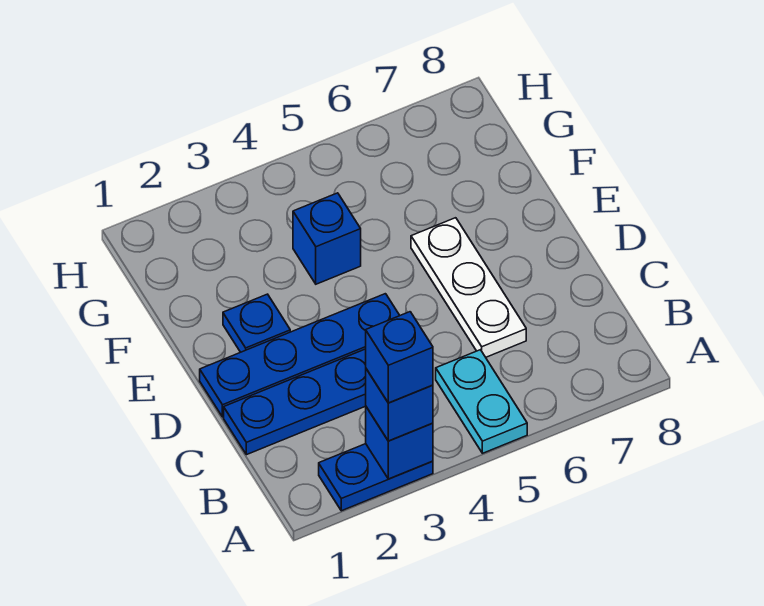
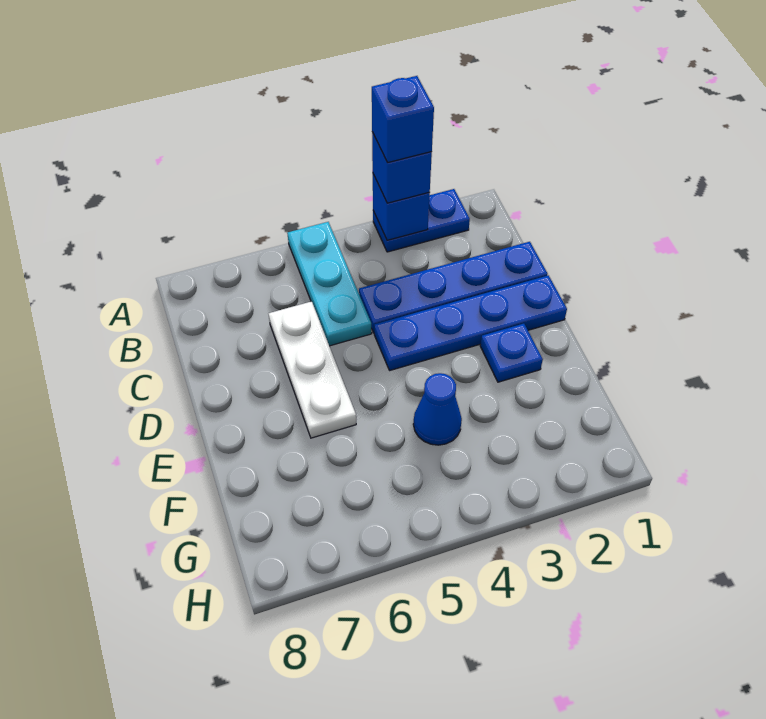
cyan 1x2 plate [436,350,527,453] -> cyan 1x3 plate [287,222,372,346]
blue 1x1 brick [293,193,361,284] -> blue 1x1 cone [413,373,462,445]

